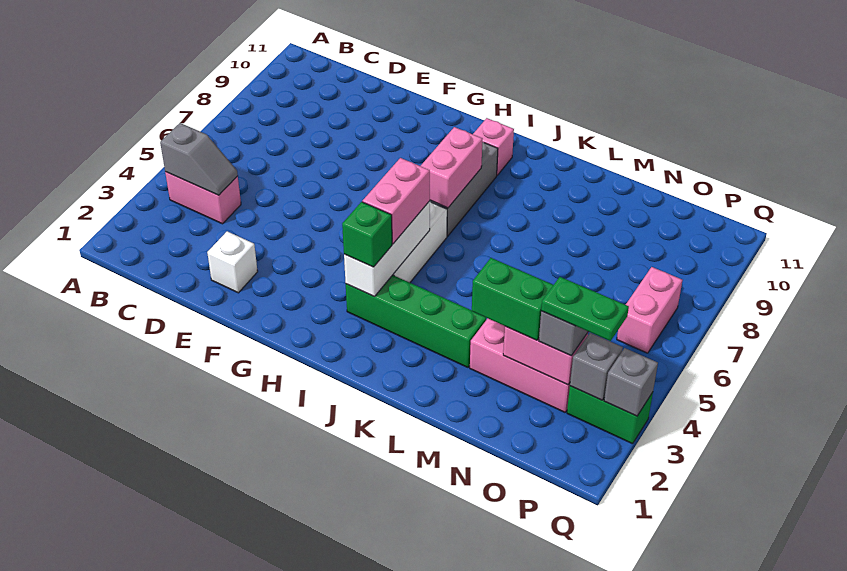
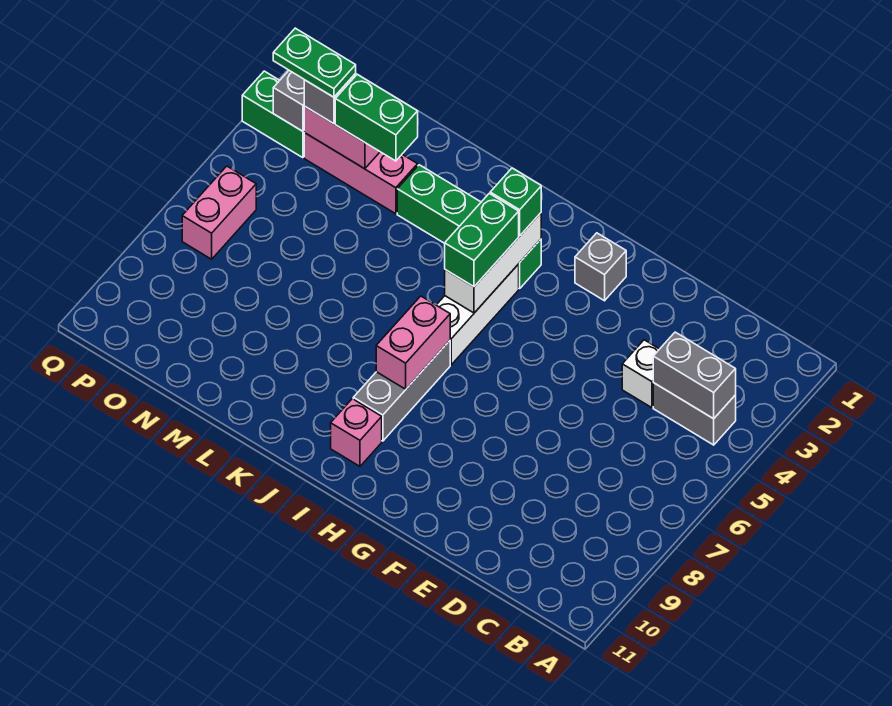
pink 1x2 brick [165,172,241,224] -> grey 1x2 brick [653,383,736,445]
grey 1x2 slope [160,123,238,195] -> grey 1x2 brick [653,332,736,419]
white 1x1 brick [207,231,258,293] -> white 1x1 brick moved to [622,340,659,408]
pink 1x2 brick [362,158,430,244] -> green 1x2 brick [445,193,519,287]
grey 1x1 brick [604,348,658,416] -> grey 1x1 brick moved to [575,233,626,301]

